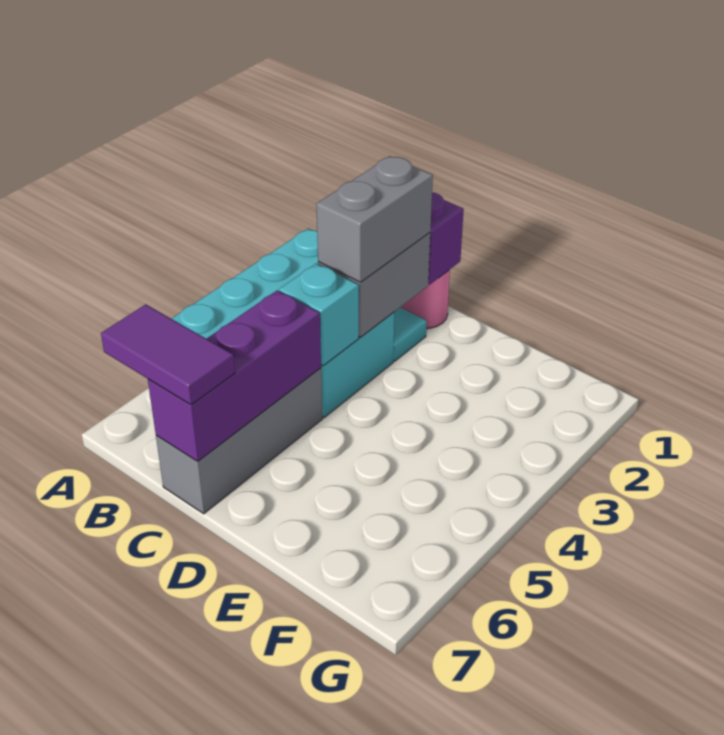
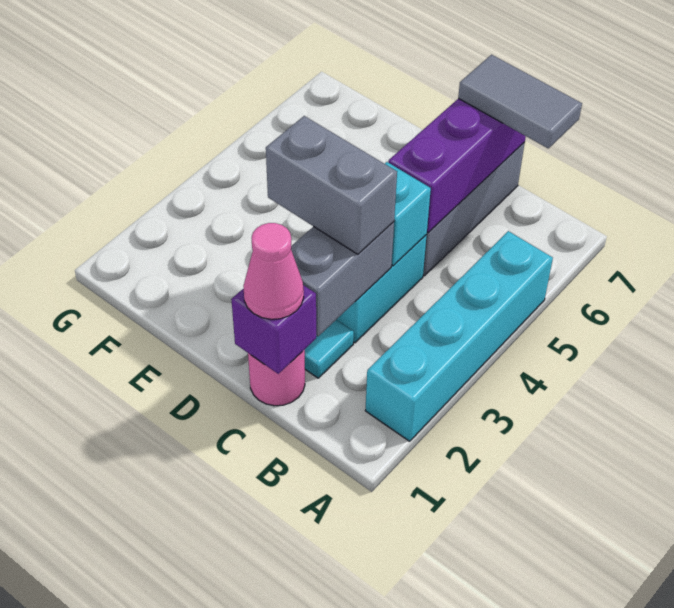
purple 1x2 tile [101,304,235,405] -> grey 1x2 tile [458,55,582,148]
none -> pink 1x1 cone [243,223,304,319]
grey 1x2 brick [316,156,433,282] -> grey 1x2 brick turned to [266,116,397,254]

